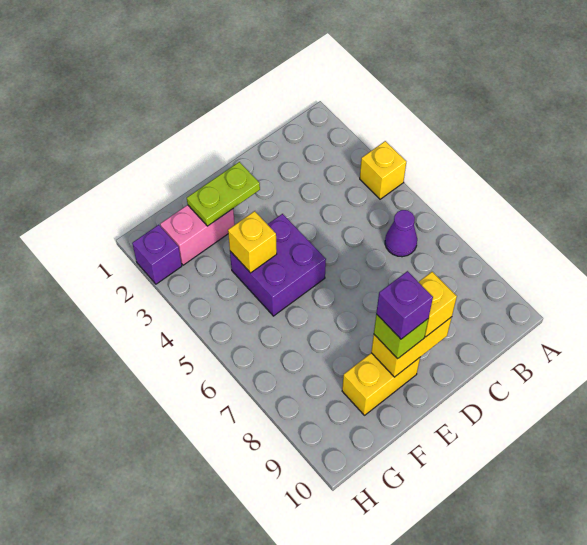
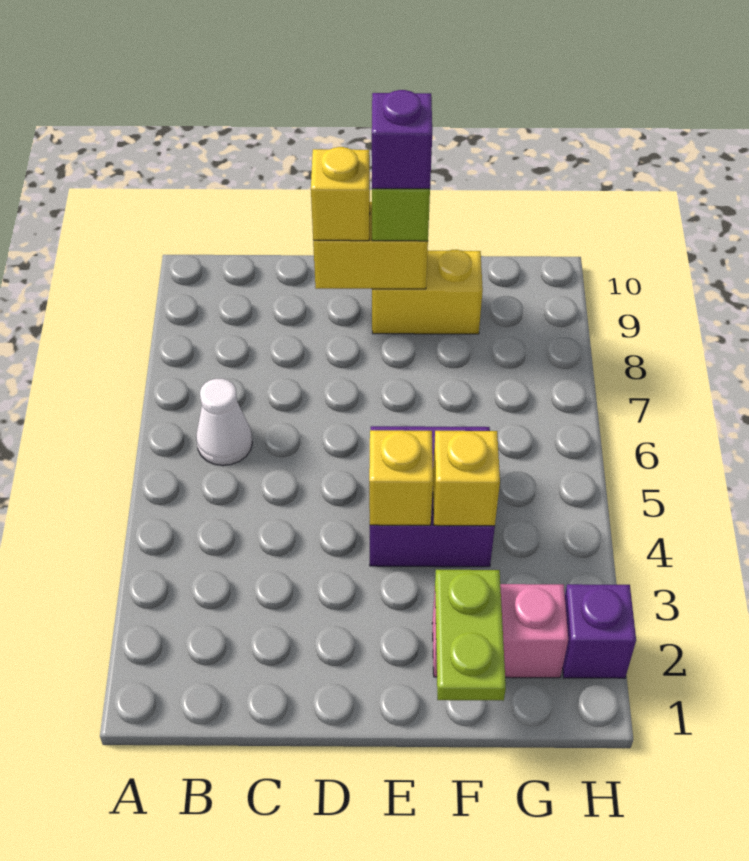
yellow 1x1 brick [360,141,406,199] -> yellow 1x1 brick moved to [369,430,433,525]
purple 1x1 cone [385,210,417,257] -> white 1x1 cone [196,379,252,465]
lime 1x2 plate [187,162,260,226] -> lime 1x2 plate turned to [435,570,506,701]

